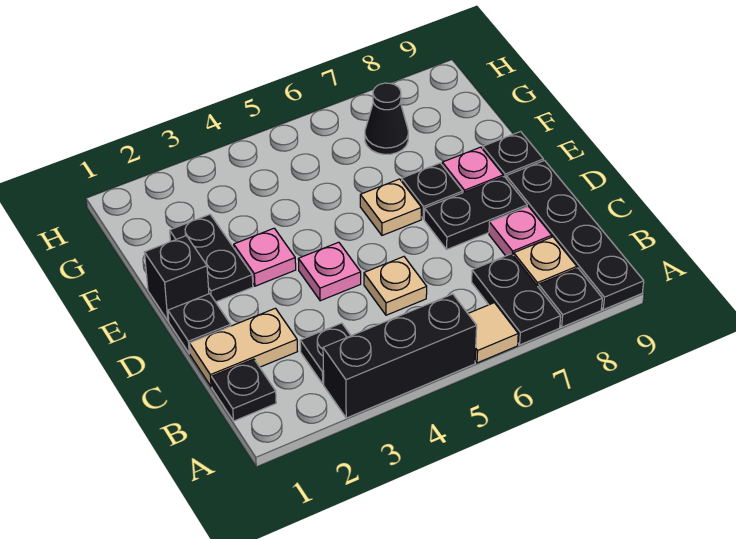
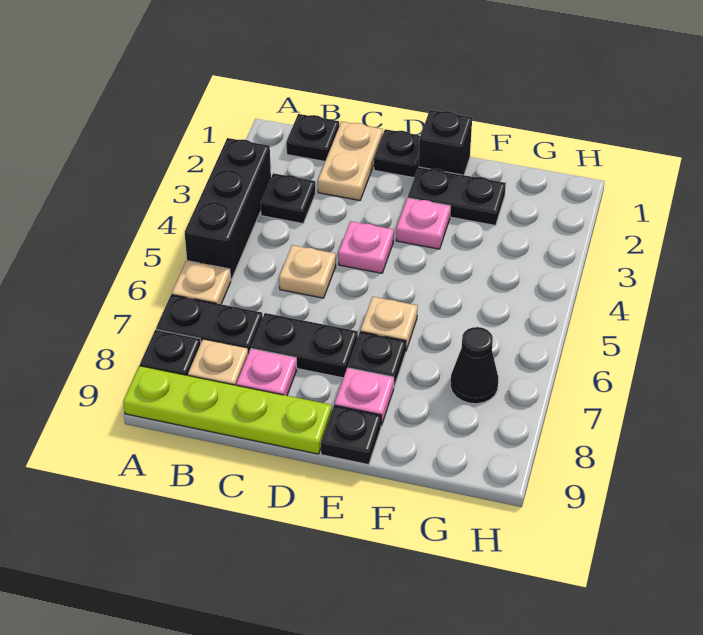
tan 1x1 tile [468,303,518,363] -> tan 1x1 plate [172,261,231,304]
black 1x4 plate [506,161,644,310] -> lime 1x4 plate [123,366,332,454]
black 1x2 plate [424,177,527,249] -> black 1x2 plate turned to [251,313,358,378]

